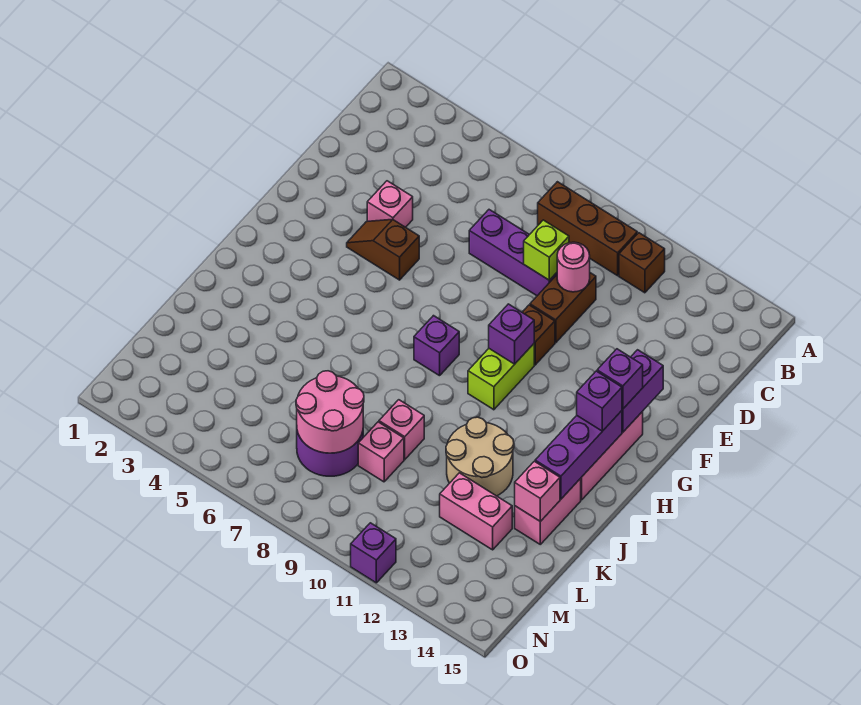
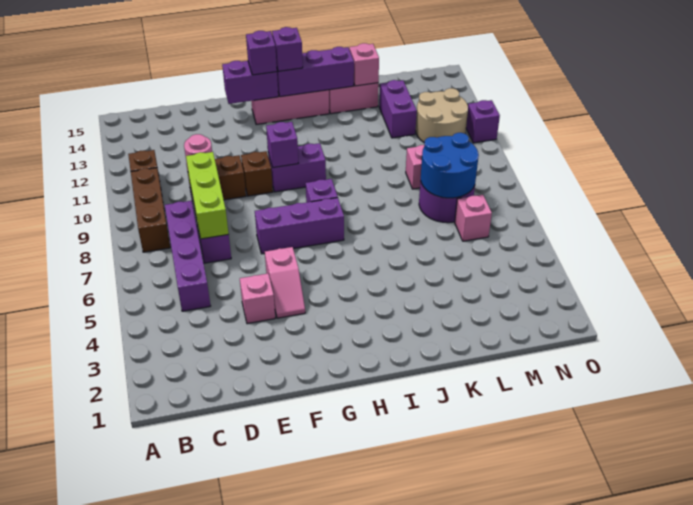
none -> purple 1x4 brick [165,201,211,311]
lime 1x1 brick [524,220,569,280] -> lime 1x3 brick [186,152,228,239]
brown 1x2 slope [347,219,419,280] -> pink 1x2 slope [265,247,305,318]
none -> purple 1x3 brick [255,198,344,254]
lime 1x2 brick [468,344,534,410] -> purple 1x2 brick [268,143,326,192]
tan 2x2 round brick [446,417,514,496] -> tan 2x2 round brick moved to [416,88,468,142]
pink 1x1 brick [379,400,424,460] -> pink 1x1 brick moved to [455,195,492,241]
pink 2x2 round brick [296,371,364,453] -> blue 2x2 round brick [421,133,479,198]
pink 1x2 brick [440,473,512,550] -> purple 1x2 brick [379,80,417,138]

